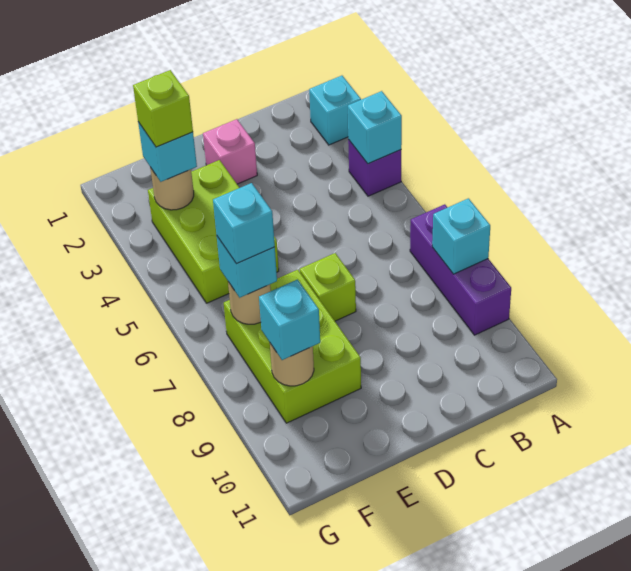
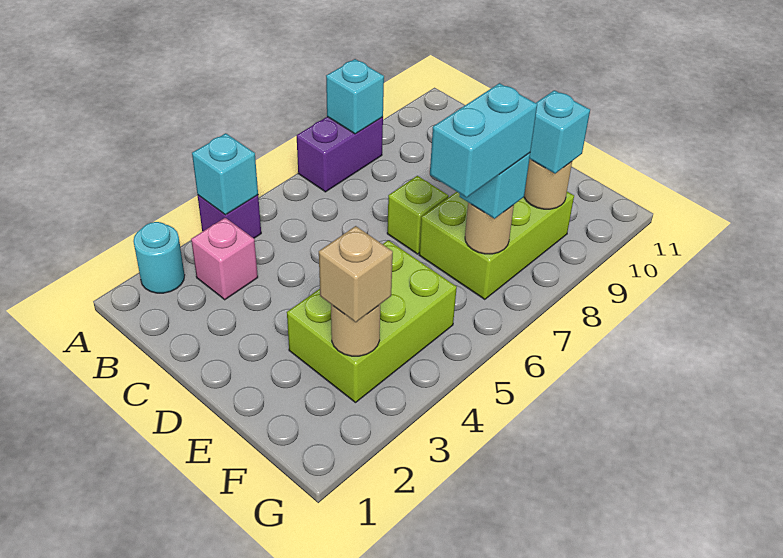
cyan 1x1 brick [309,76,361,145] -> cyan 1x1 round brick [133,222,185,293]
purple 1x3 brick [410,204,511,335] -> purple 1x2 brick [297,117,383,192]
pink 1x1 brick [203,119,257,184] -> pink 1x1 brick moved to [191,218,258,300]
cyan 1x1 brick [138,122,197,182] -> tan 1x1 brick [319,226,393,322]
lime 1x1 brick [133,70,193,147] -> none
cyan 1x1 brick [213,183,275,264] -> cyan 1x2 brick [430,83,537,198]

